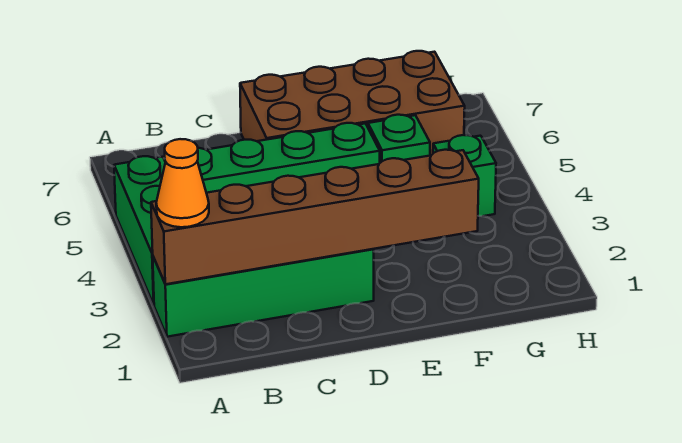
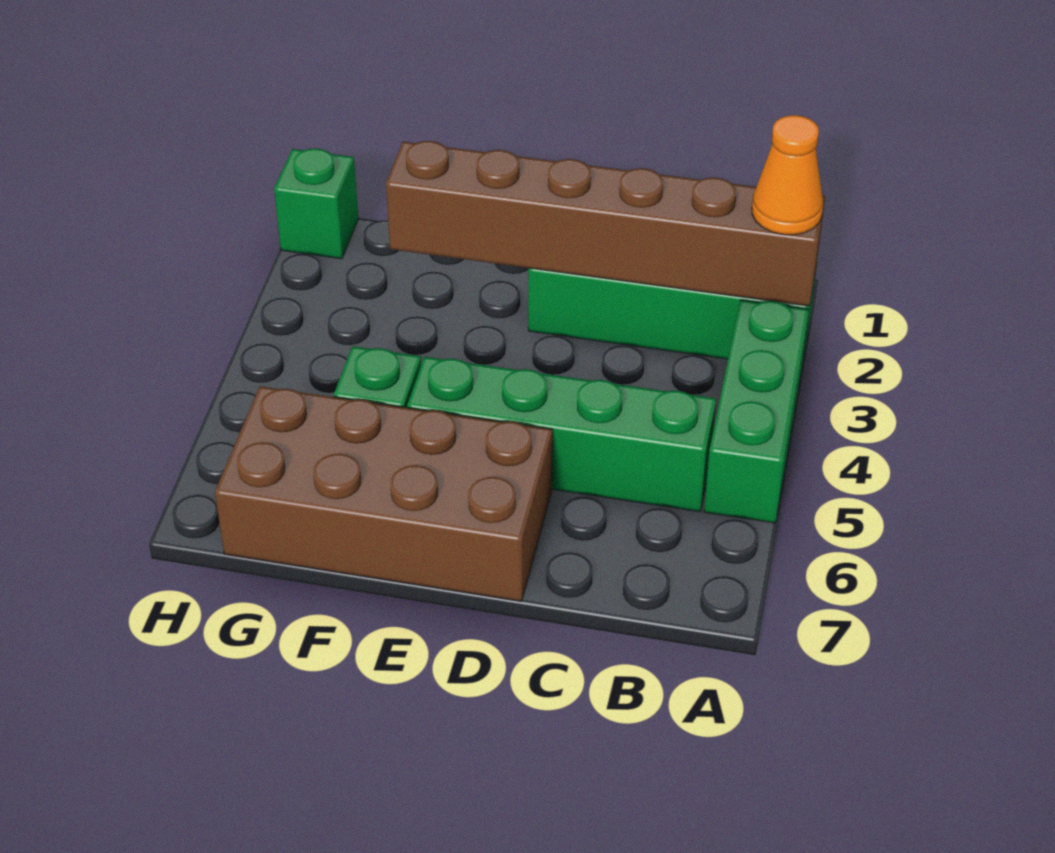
green 1x1 brick [433,135,496,216] -> green 1x1 brick moved to [274,148,358,259]

